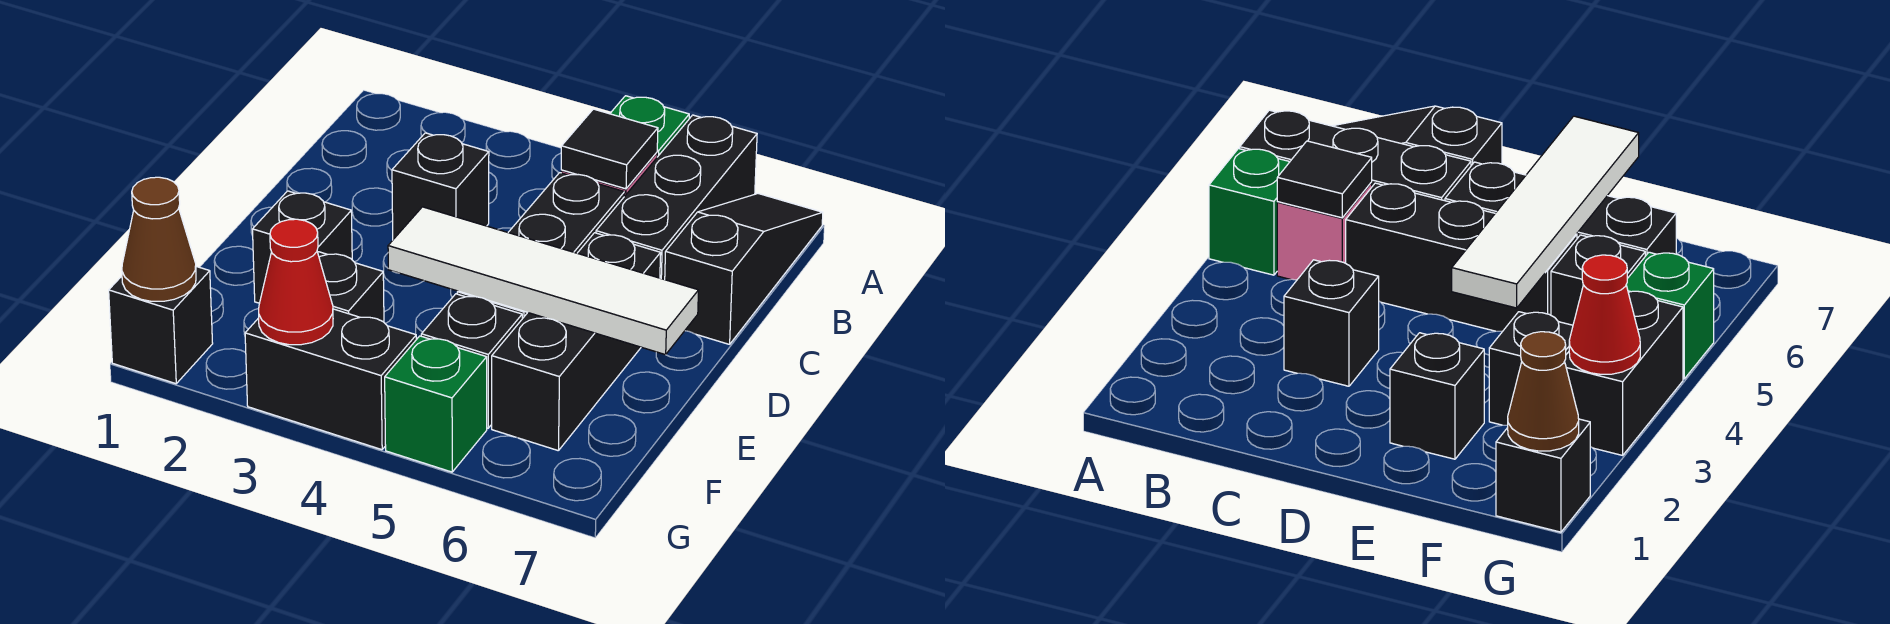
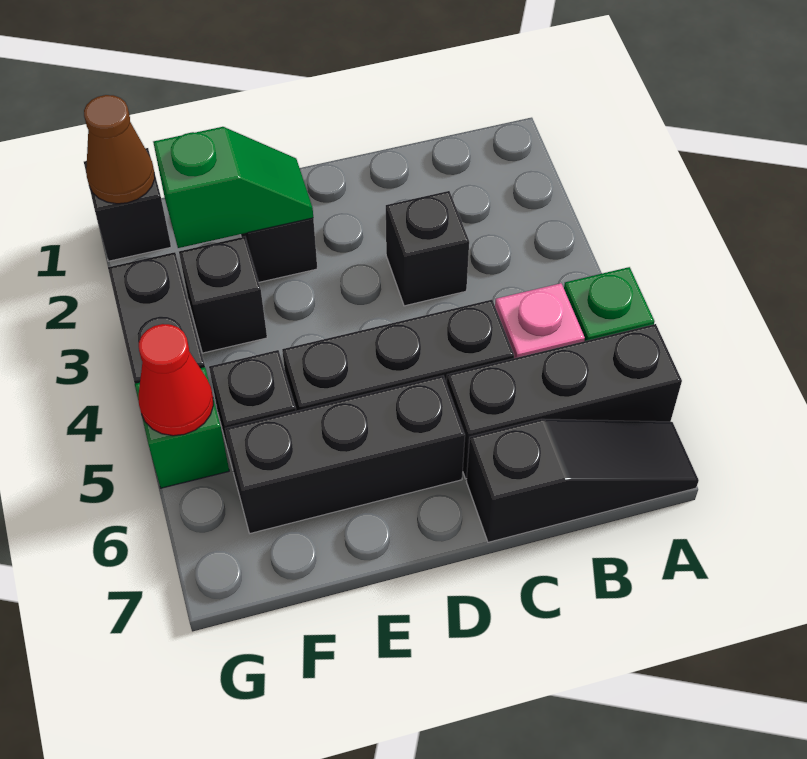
black 1x1 tile [561,109,658,189] -> none
none -> green 1x2 slope [153,127,313,248]
white 1x4 tile [388,207,699,355] -> none
red 1x1 cone [259,219,333,345] -> red 1x1 cone moved to [139,324,213,436]

